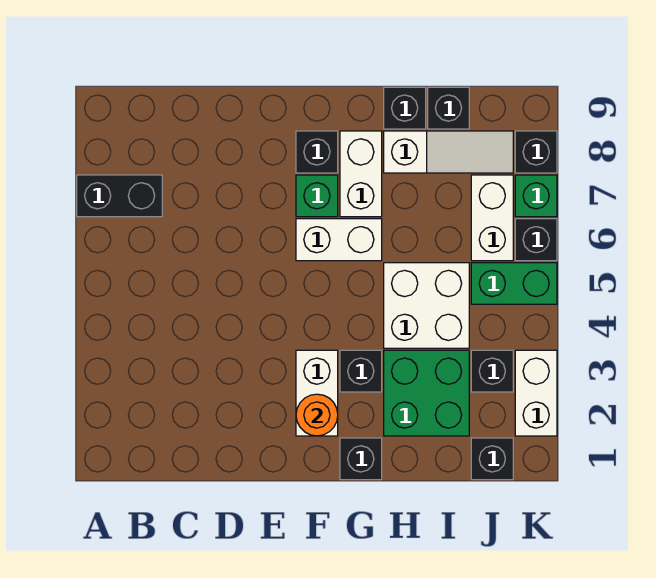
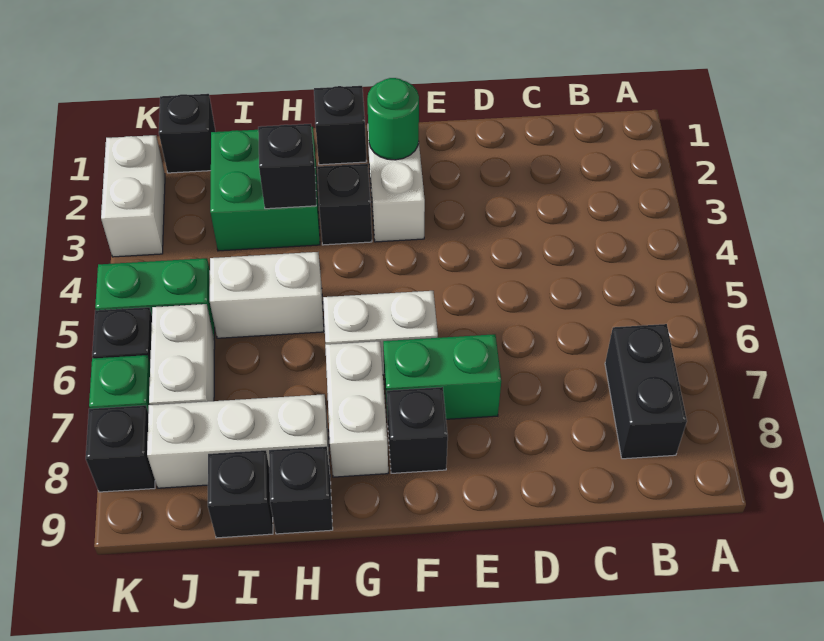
black 1x2 brick [77,175,162,217] -> black 1x2 brick turned to [605,324,687,459]
orange 1x1 round brick [296,394,338,436] -> green 1x1 round brick [367,78,419,160]
green 1x1 brick [296,175,338,217] -> green 1x2 brick [383,334,501,422]
white 2x2 brick [384,263,469,348] -> white 1x2 brick [210,252,324,338]
white 1x3 slope [384,131,513,173] -> white 1x3 brick [147,394,330,488]
black 1x1 brick [471,350,513,392] -> black 1x1 brick moved to [258,124,316,209]

